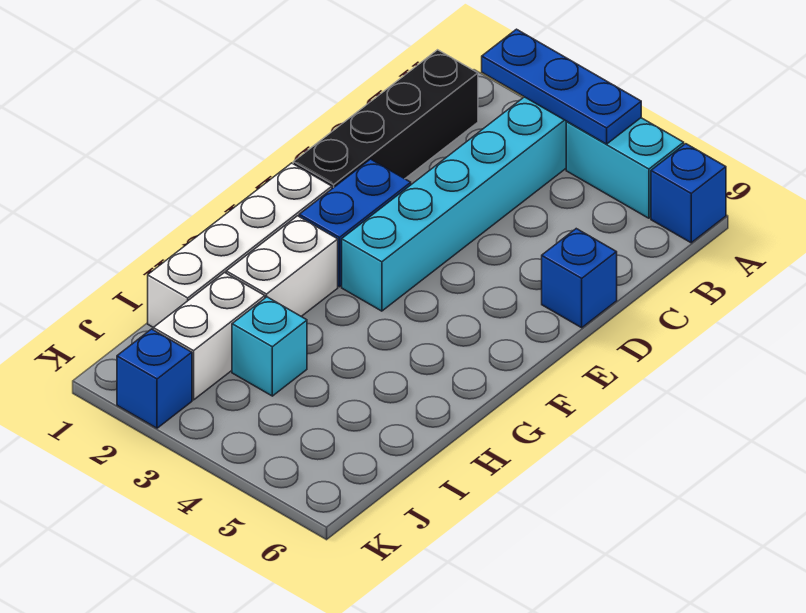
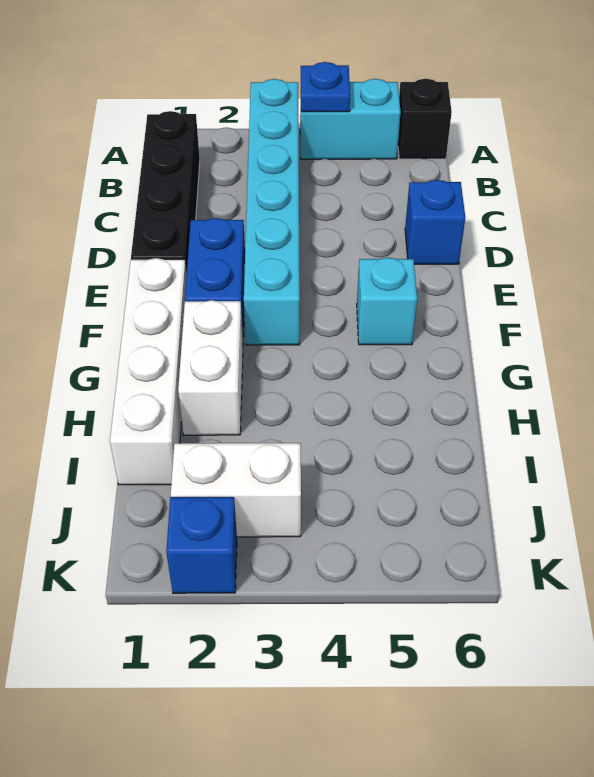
blue 1x3 plate [482,29,641,144] -> blue 1x1 plate [301,62,350,112]
blue 1x1 brick [651,144,726,243] -> black 1x1 brick [398,79,452,159]
white 1x2 brick [153,272,265,400] -> white 1x2 brick turned to [171,443,301,537]
cyan 1x1 brick [232,297,307,396] -> cyan 1x1 brick moved to [357,257,417,345]

